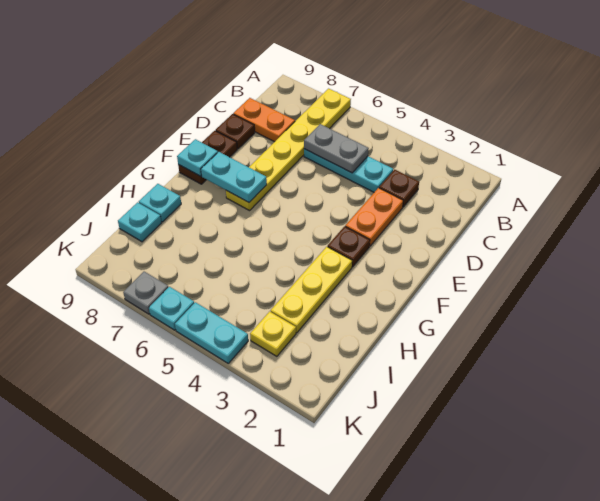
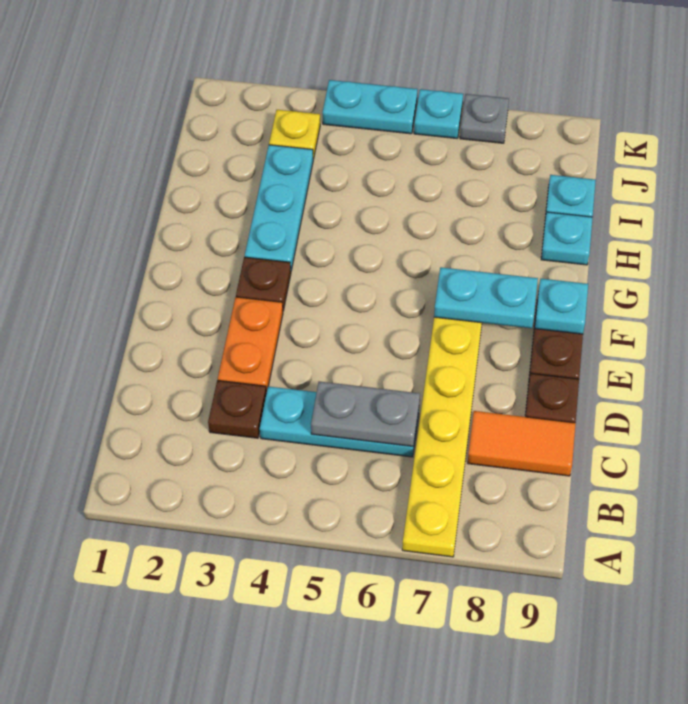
orange 1x2 plate [233,98,295,142] -> orange 1x2 tile [468,411,576,476]
yellow 1x3 plate [271,247,352,333] -> cyan 1x3 plate [245,145,313,270]

